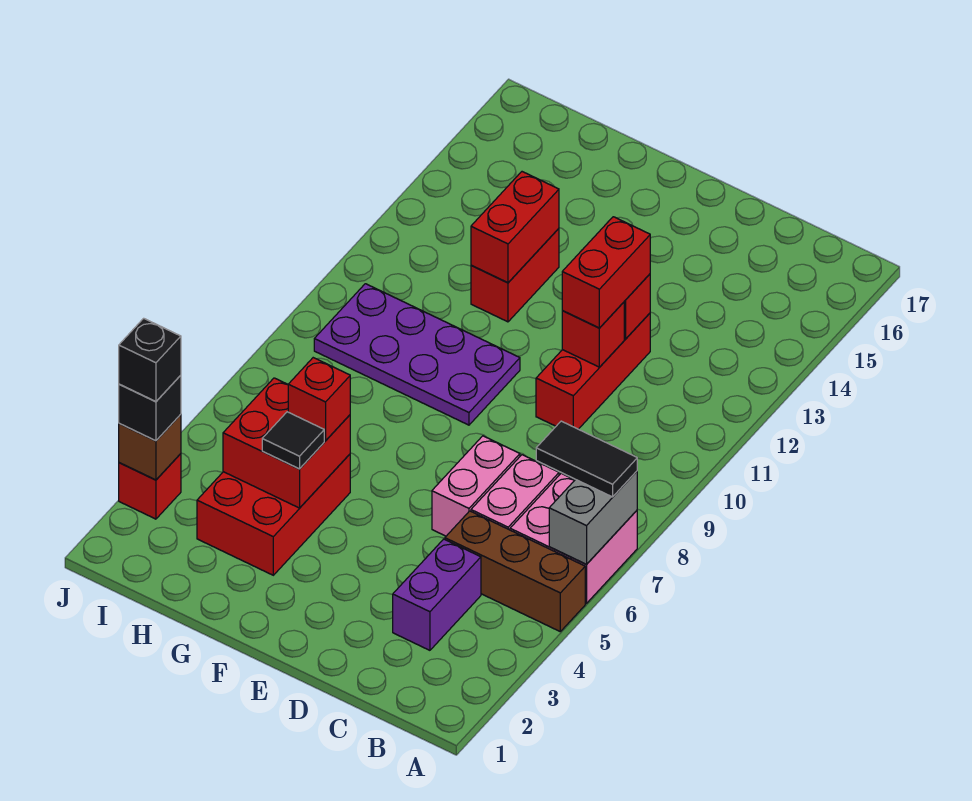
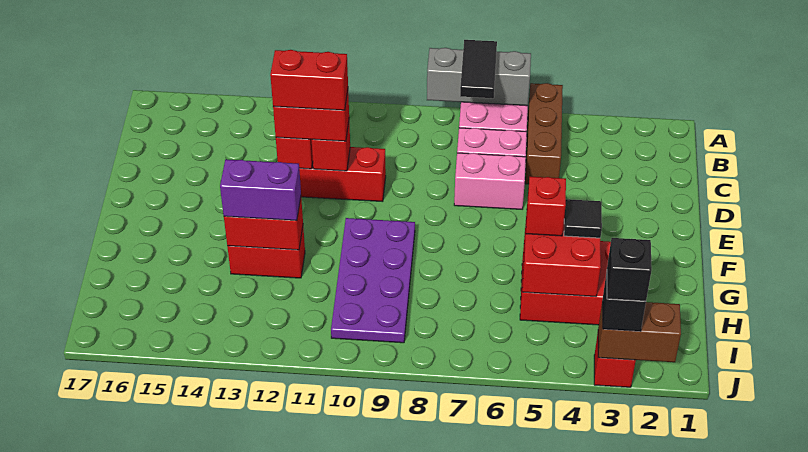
grey 1x2 brick [549,471,637,564] -> grey 1x3 brick [427,48,531,106]
purple 1x2 brick [393,539,481,650] -> purple 1x2 brick moved to [220,159,301,221]
none -> red 1x2 brick [270,50,348,110]
brown 1x1 brick [119,414,181,480] -> brown 1x2 brick [598,300,681,362]

